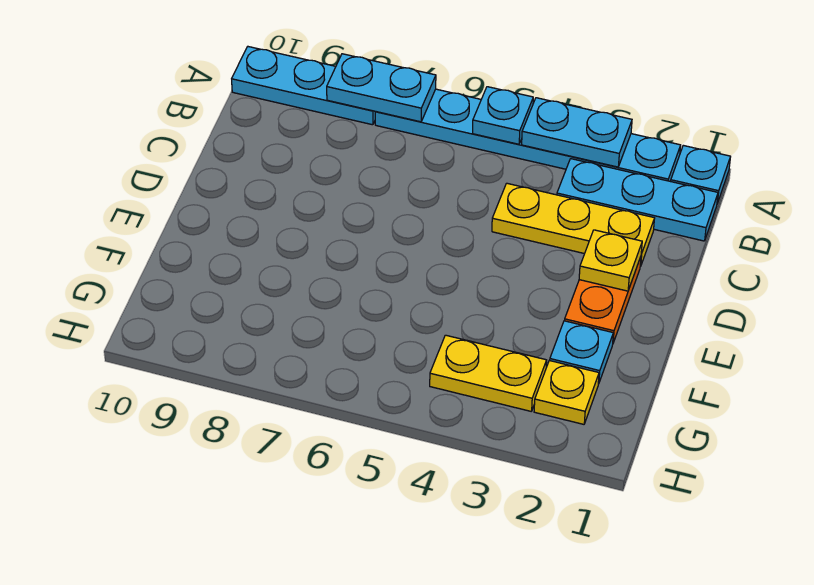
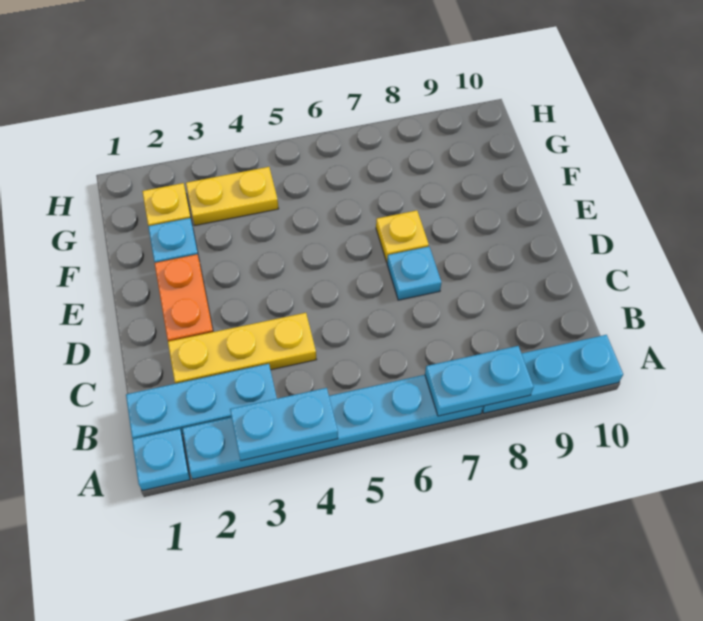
cyan 1x1 plate [473,87,533,144] -> cyan 1x1 plate moved to [387,247,441,300]
yellow 1x1 plate [579,230,642,291] -> yellow 1x1 plate moved to [376,210,429,262]

